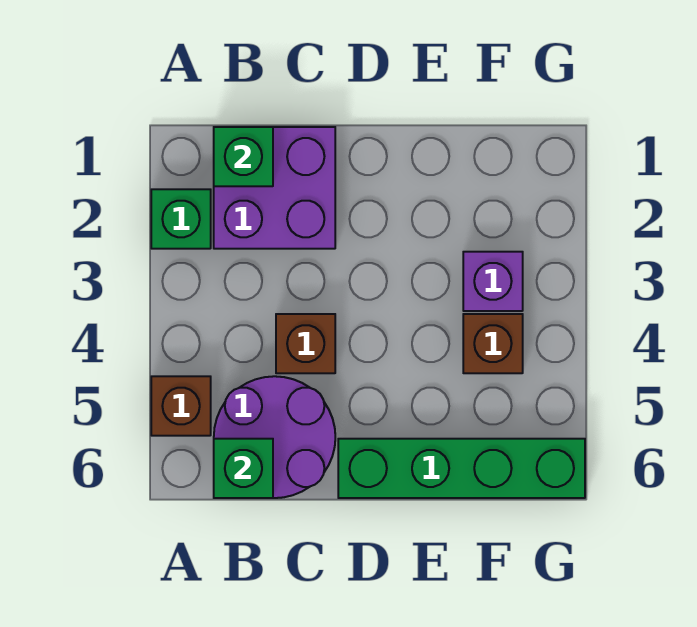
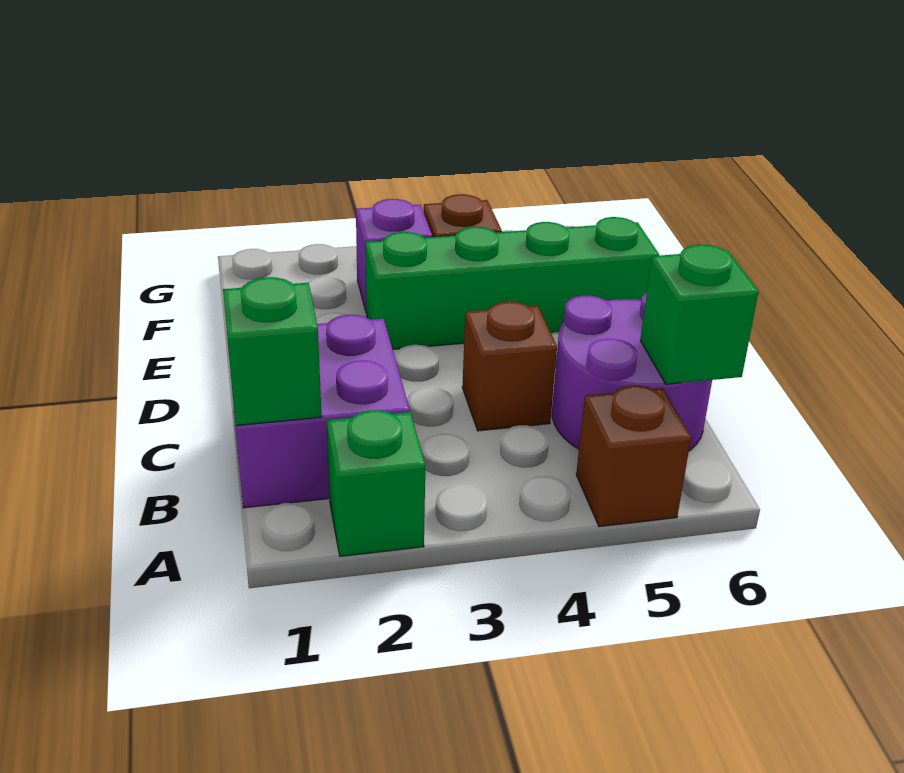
green 1x4 brick [338,439,585,498] -> green 1x4 brick turned to [365,217,659,349]

